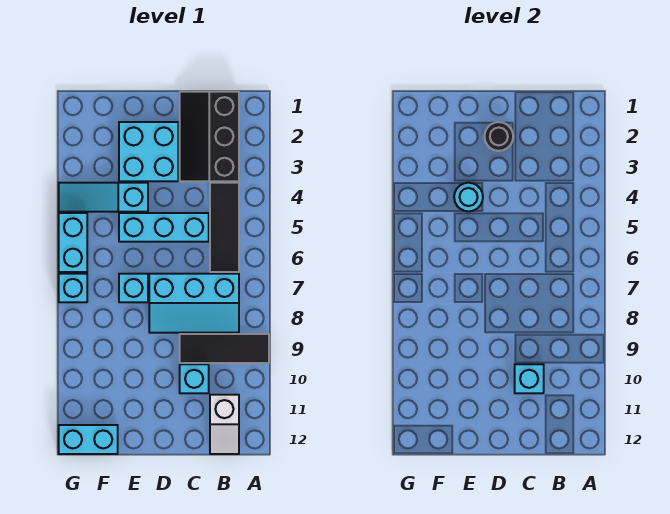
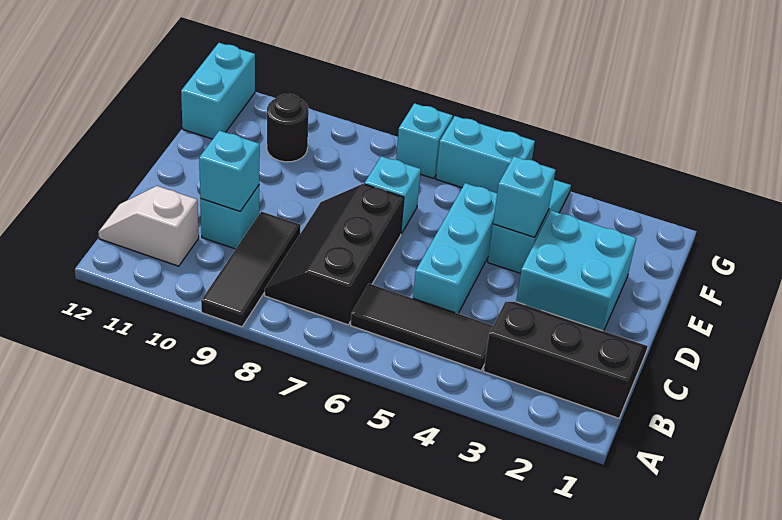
cyan 2x3 slope [149,274,239,333] -> black 2x3 slope [265,184,404,325]
black 1x1 round brick [484,122,513,151] -> black 1x1 round brick moved to [267,94,309,162]
cyan 1x1 round brick [454,183,483,211] -> cyan 1x1 brick [493,156,556,237]

